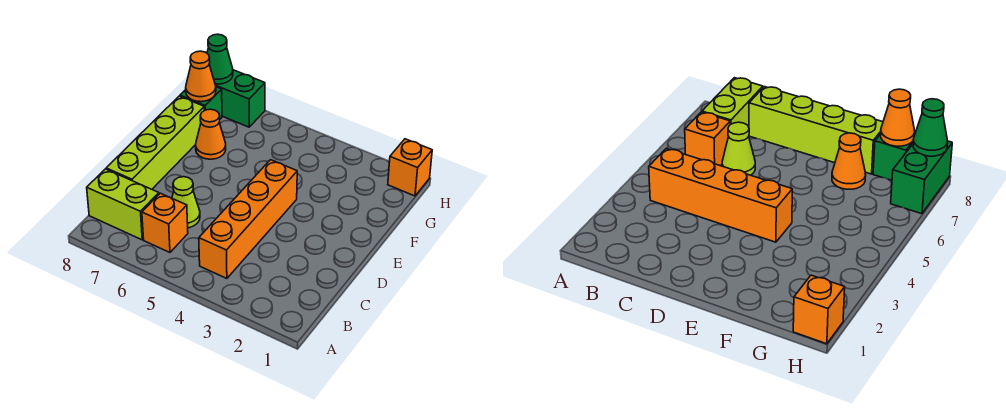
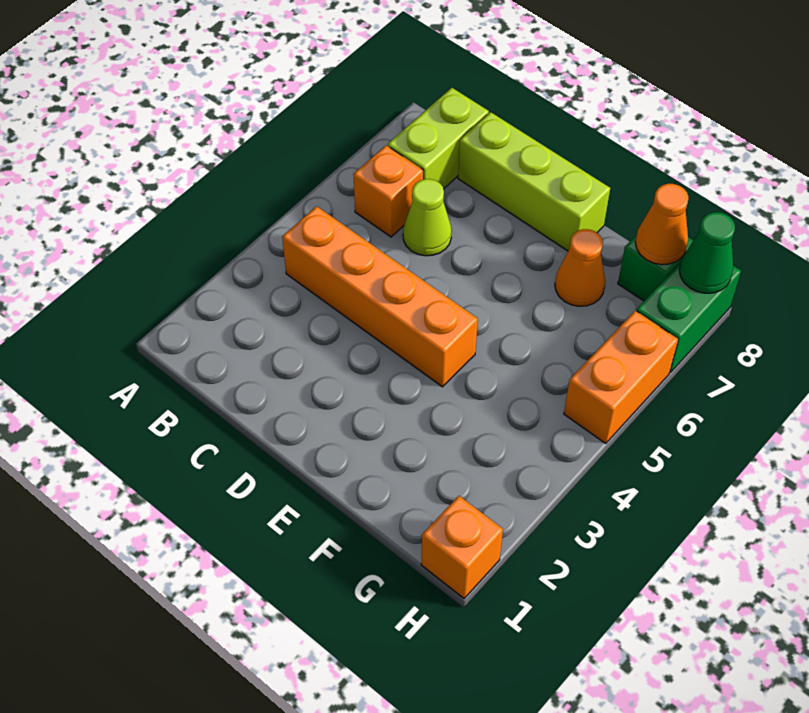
lime 1x4 brick [106,96,204,189] -> lime 1x3 brick [458,112,610,251]
none -> orange 1x2 brick [564,311,678,443]

